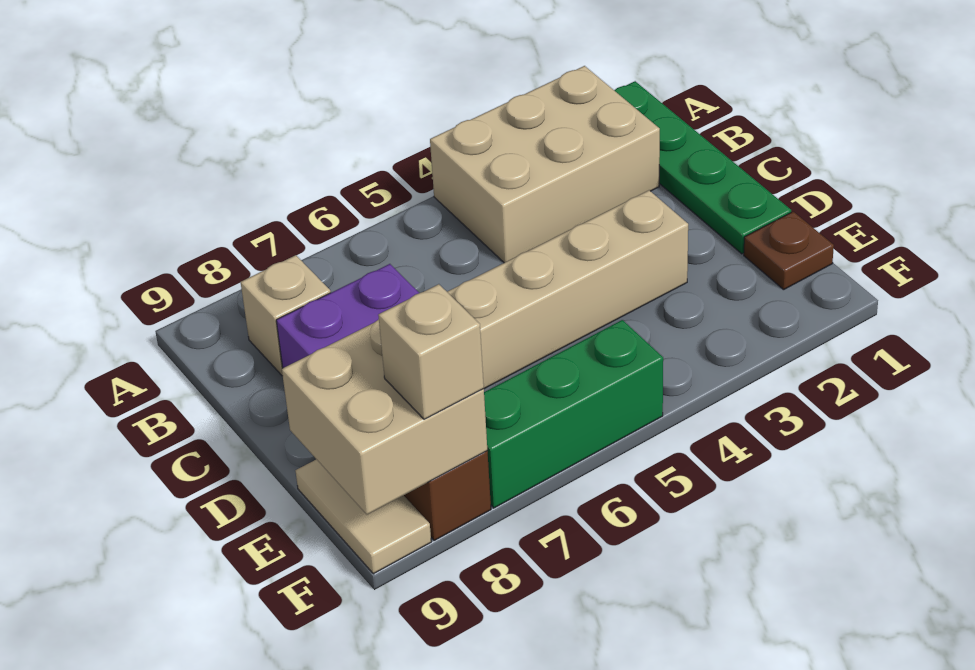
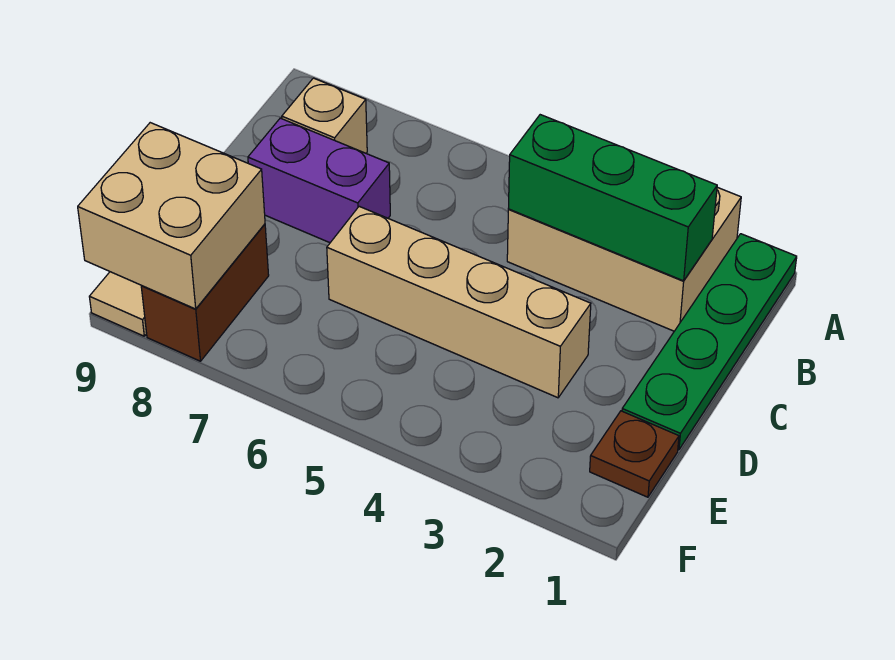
green 1x3 brick [484,320,663,508] -> green 1x3 brick moved to [508,115,717,281]
tan 1x1 brick [378,284,484,419] -> none

